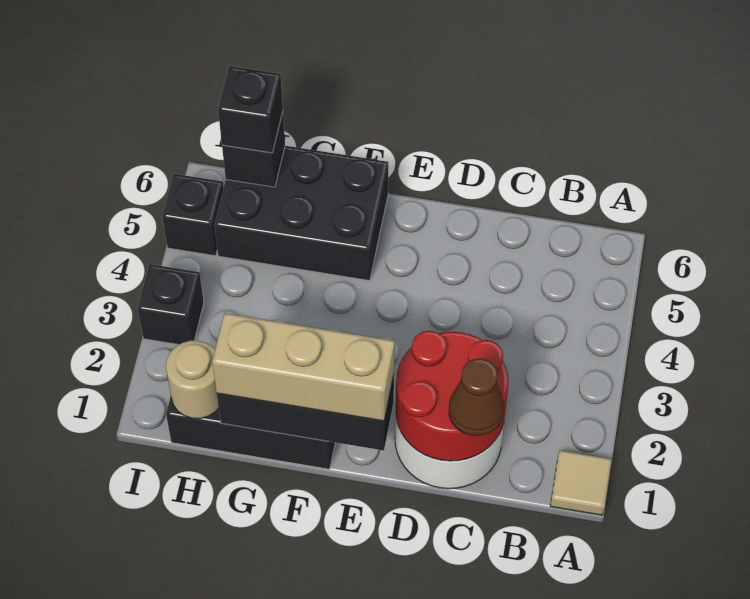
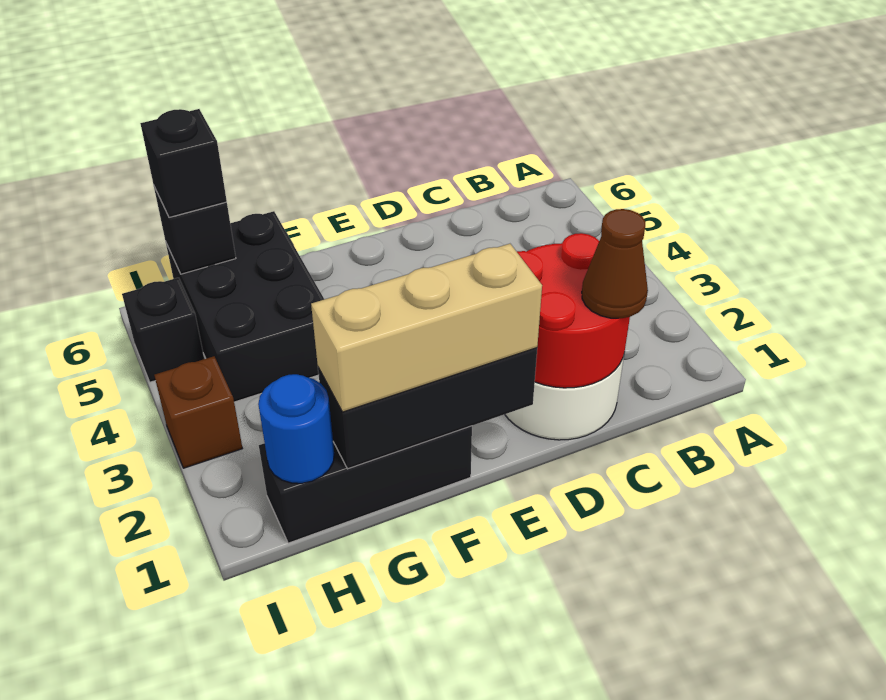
tan 1x1 tile [550,450,611,515] -> none
black 2x3 brick [214,146,388,281] -> black 2x3 brick turned to [166,211,324,402]
tan 1x1 round brick [166,341,219,419] -> blue 1x1 round brick [258,374,334,483]
black 1x1 brick [137,264,204,345] -> brown 1x1 brick [154,356,242,468]

